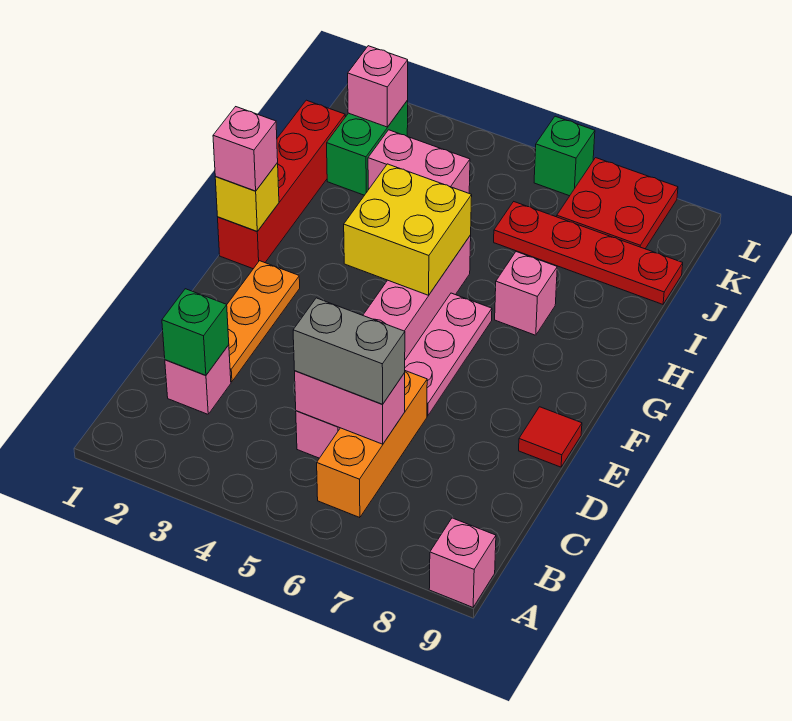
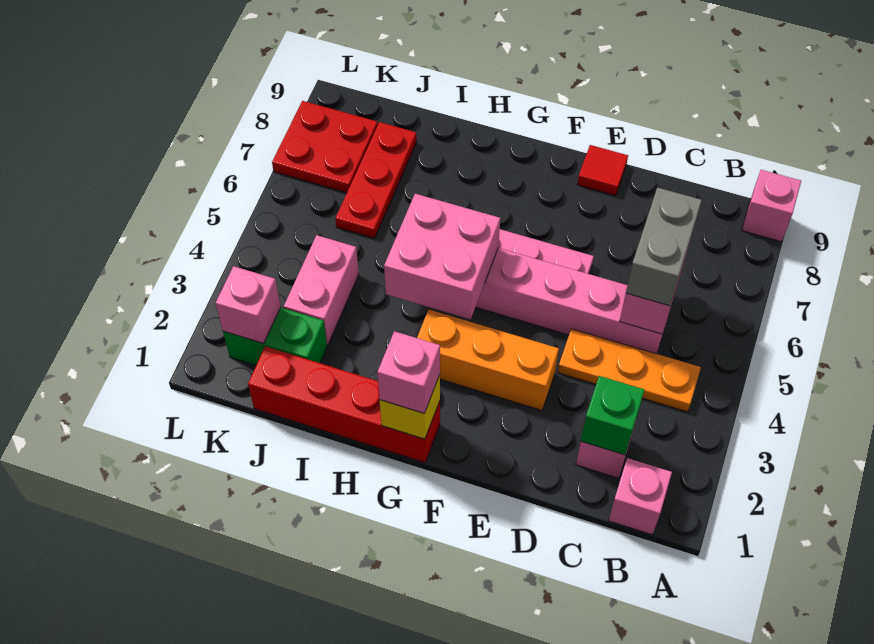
orange 1x3 brick [317,371,427,518] -> orange 1x3 brick moved to [417,310,559,410]
orange 1x3 plate [227,261,300,382] -> orange 1x3 plate moved to [558,329,701,412]
yellow 2x2 brick [344,164,472,295] -> pink 2x2 brick [384,194,500,320]
pink 1x1 brick [495,252,557,335] -> pink 1x1 brick moved to [608,458,672,535]
red 1x4 plate [494,202,683,304] -> red 1x3 plate [335,122,417,238]
green 1x1 brick [534,116,595,196] -> none

